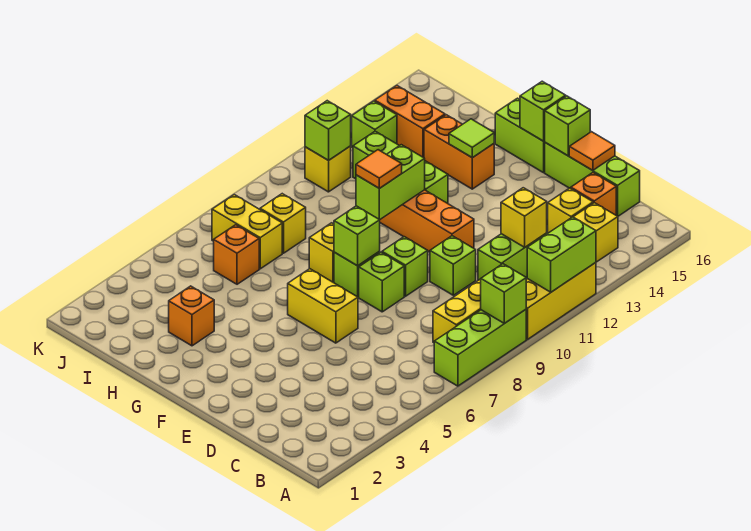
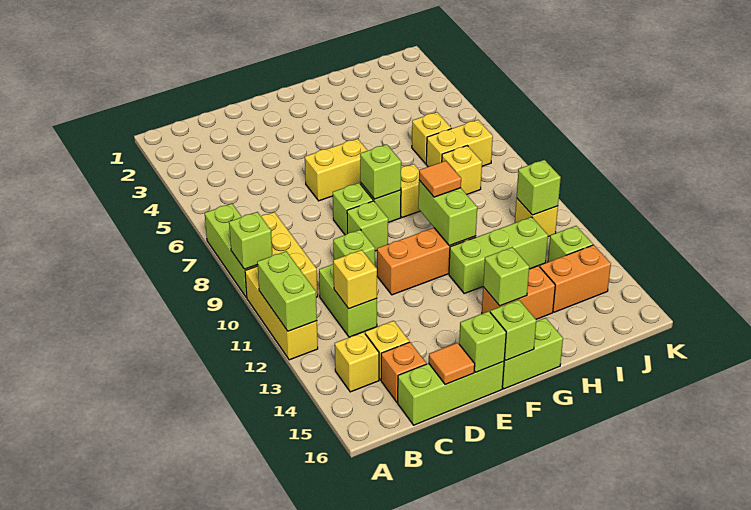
lime 1x1 tile [449,119,494,158] -> lime 1x1 brick [483,247,529,306]
orange 1x1 brick [169,286,214,346] -> none
orange 1x1 brick [214,225,259,284] -> yellow 1x1 brick [412,112,451,164]

